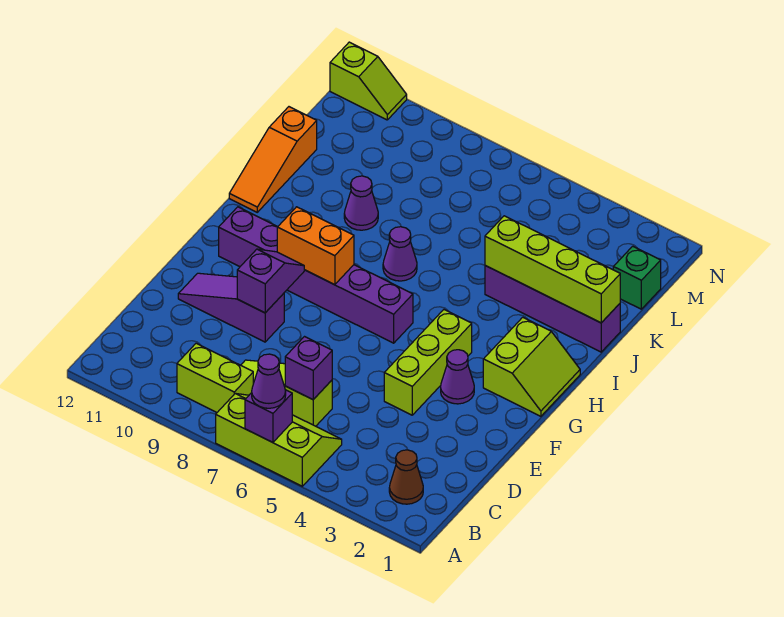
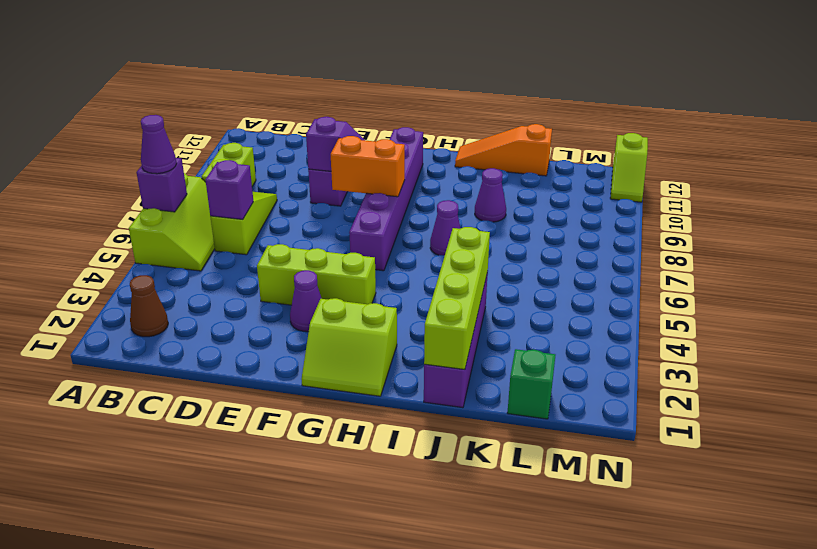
orange 1x2 brick [277,207,354,285] -> orange 1x2 brick turned to [331,136,405,197]

